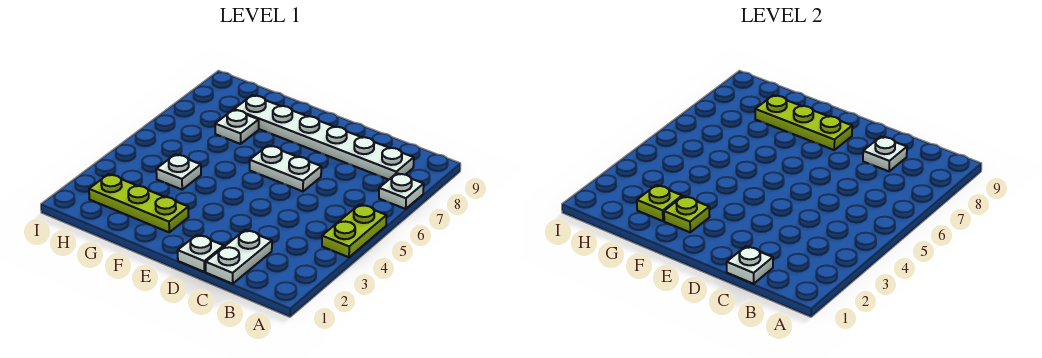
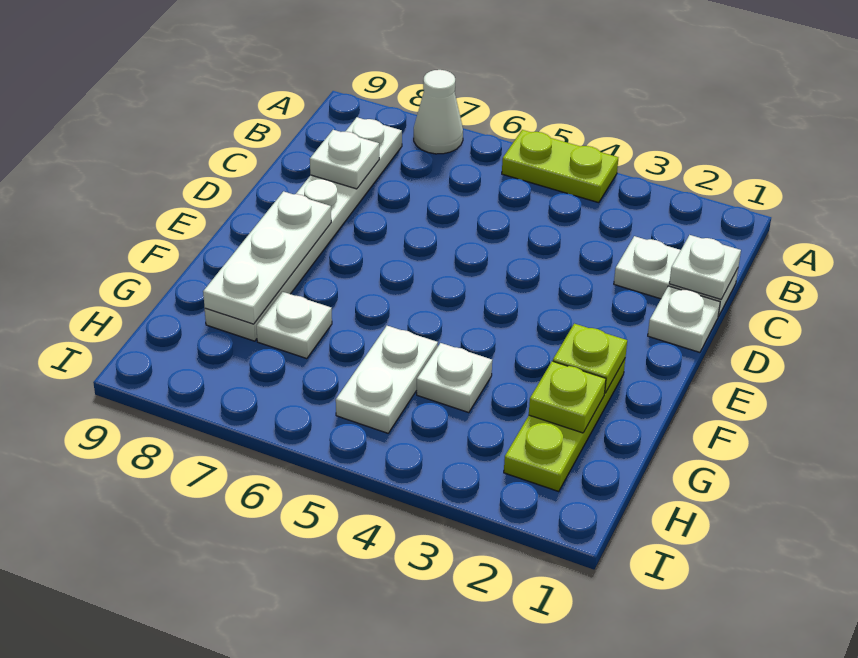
white 1x1 plate [379,173,424,209] -> white 1x1 cone [414,70,463,154]
white 1x2 plate [250,146,321,191] -> white 1x2 plate moved to [336,326,438,433]
lime 1x3 plate [755,95,852,150] -> white 1x3 plate [203,191,331,324]

